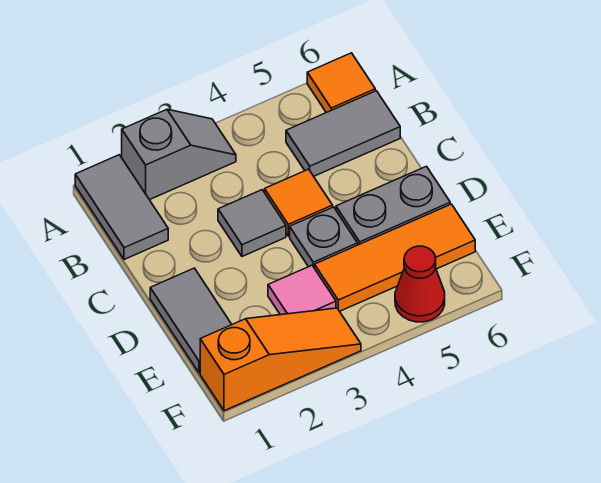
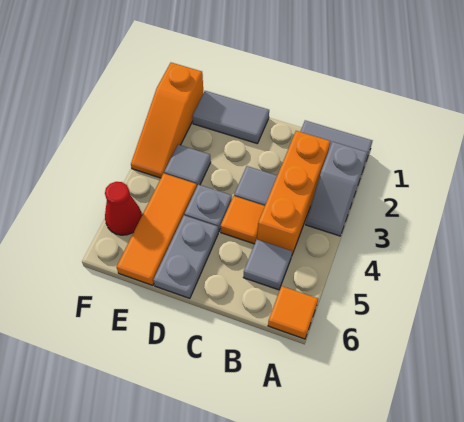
none -> orange 1x3 brick [257,131,330,255]
grey 1x2 tile [286,91,400,176] -> grey 1x1 tile [243,240,292,290]
pink 1x1 tile [268,265,336,315] -> grey 1x1 tile [164,145,211,185]

